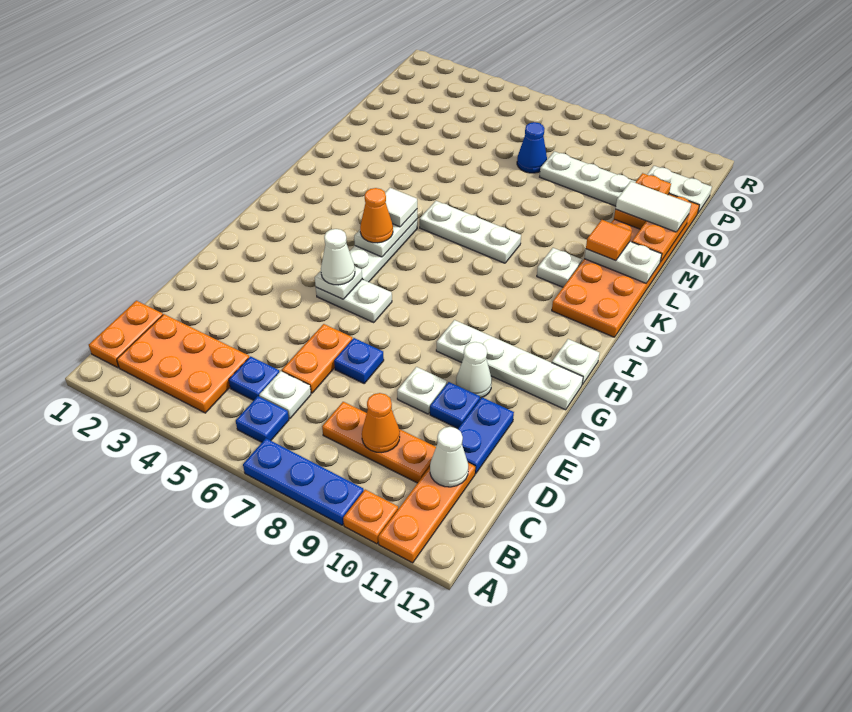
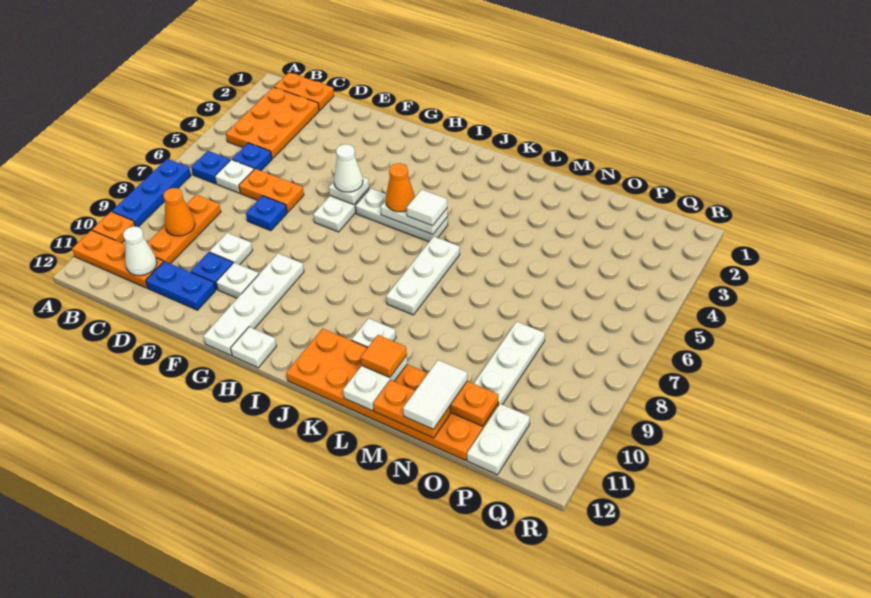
white 1x1 cone [456,342,492,398] -> white 1x1 plate [216,263,259,298]
blue 1x1 cone [517,122,547,173] -> none

